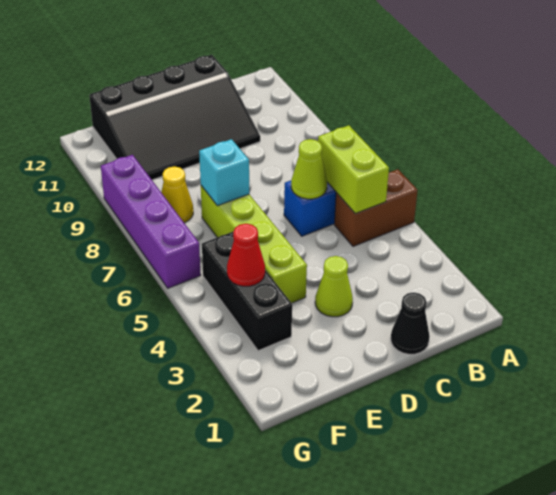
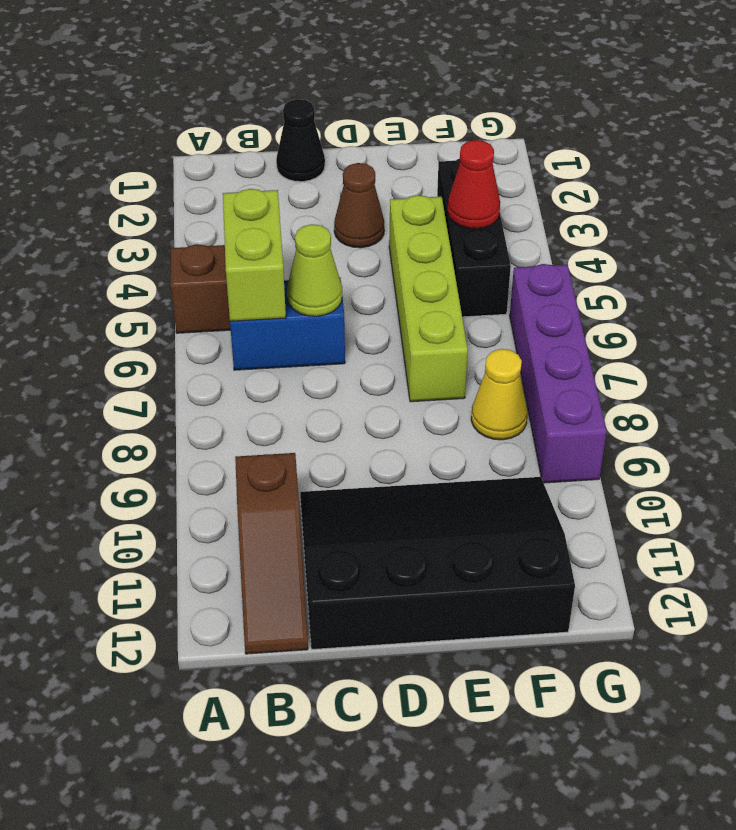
none -> brown 1x3 slope [235,453,308,654]
lime 1x1 cone [315,256,353,317] -> brown 1x1 cone [334,163,384,248]
cyan 1x1 brick [199,139,249,206] -> none

